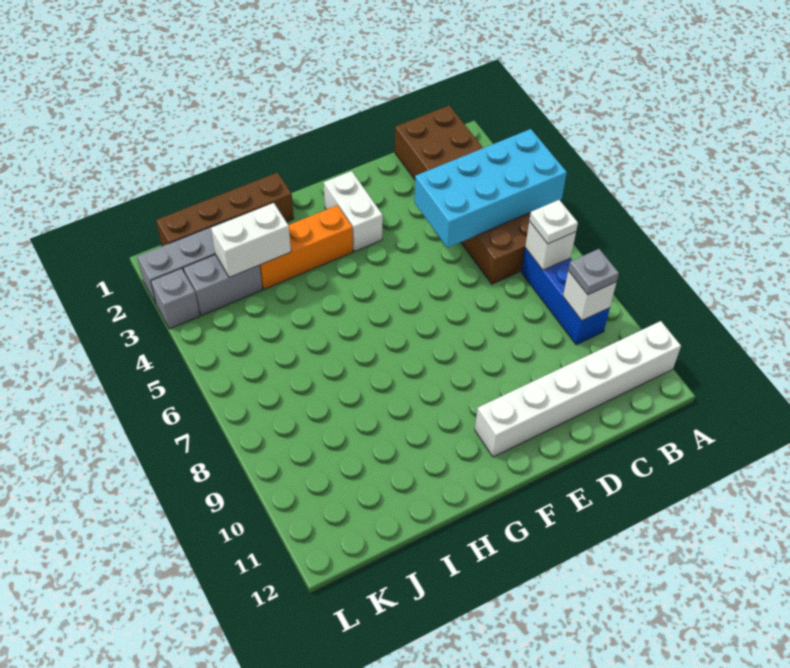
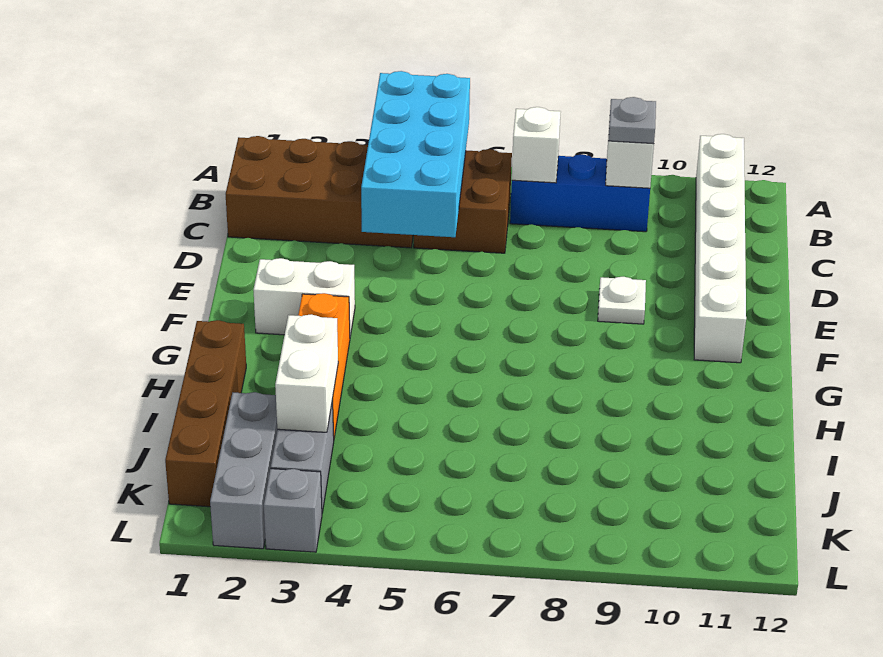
white 1x1 plate [529,200,578,244] -> white 1x1 plate moved to [598,277,646,324]

